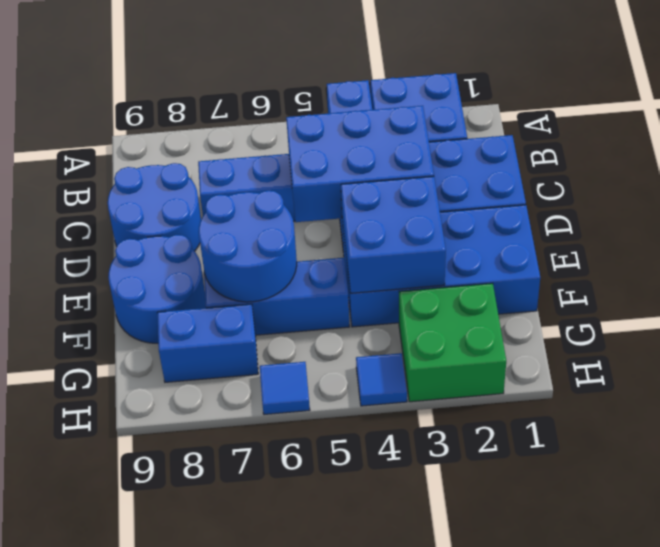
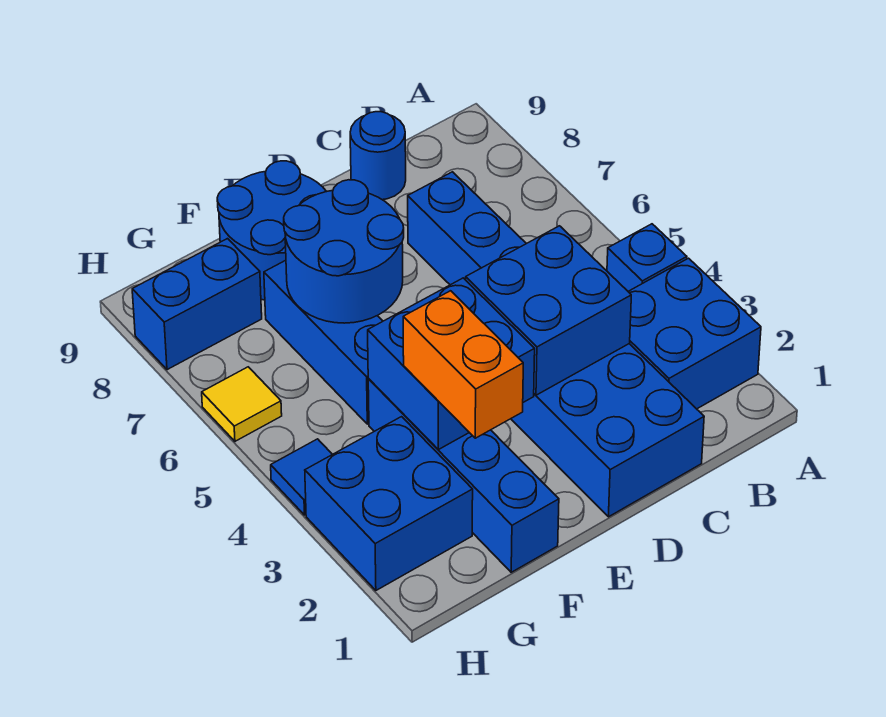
blue 2x3 brick [286,106,434,222] -> blue 2x2 brick [466,226,631,395]
blue 2x2 round brick [108,163,201,251] -> blue 1x1 round brick [350,112,406,200]
blue 2x4 brick [342,205,540,327] -> blue 1x4 brick [368,379,559,572]
none -> orange 1x2 brick [403,291,523,438]
green 2x2 brick [399,283,506,402] -> blue 2x2 brick [305,417,473,590]
blue 1x2 brick [157,304,258,382] -> blue 1x2 brick turned to [132,239,262,370]
blue 1x1 tile [260,362,310,414] -> yellow 1x1 tile [202,367,282,441]

